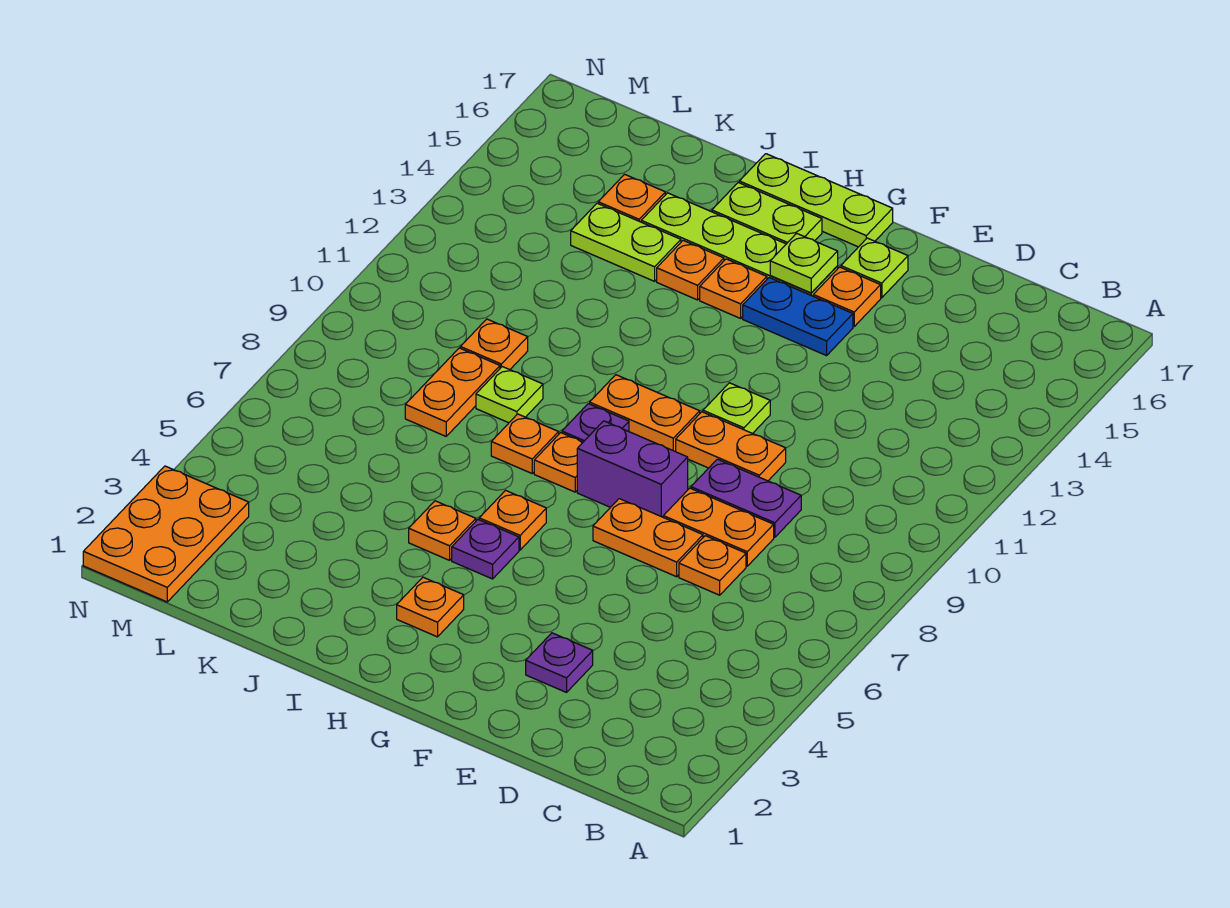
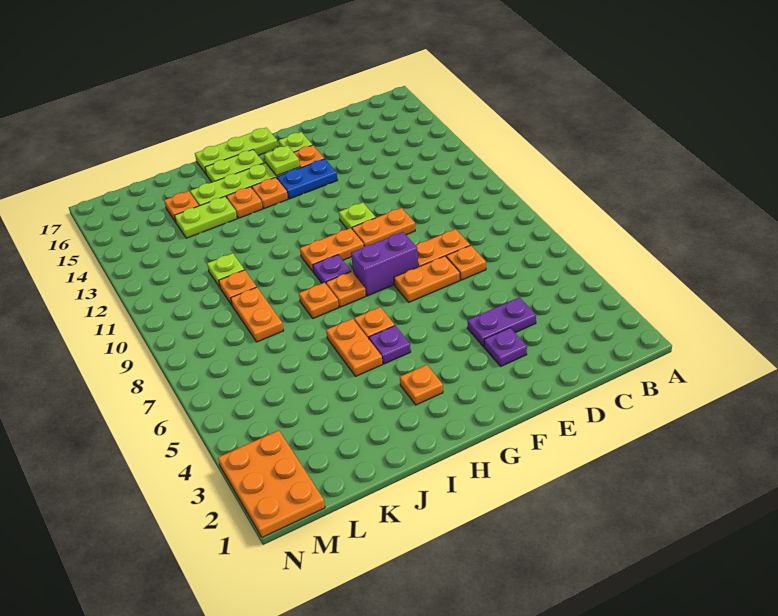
purple 1x2 plate [691,459,801,537] -> purple 1x2 plate moved to [467,297,536,347]
orange 1x1 plate [409,501,476,560] -> orange 1x2 plate [326,319,383,376]
lime 1x1 plate [476,367,543,423] -> lime 1x1 plate moved to [207,253,244,287]

